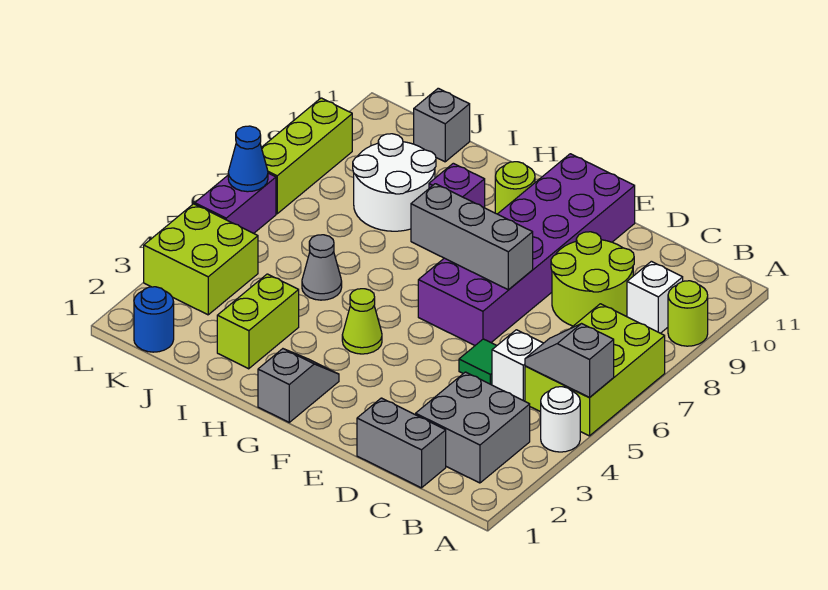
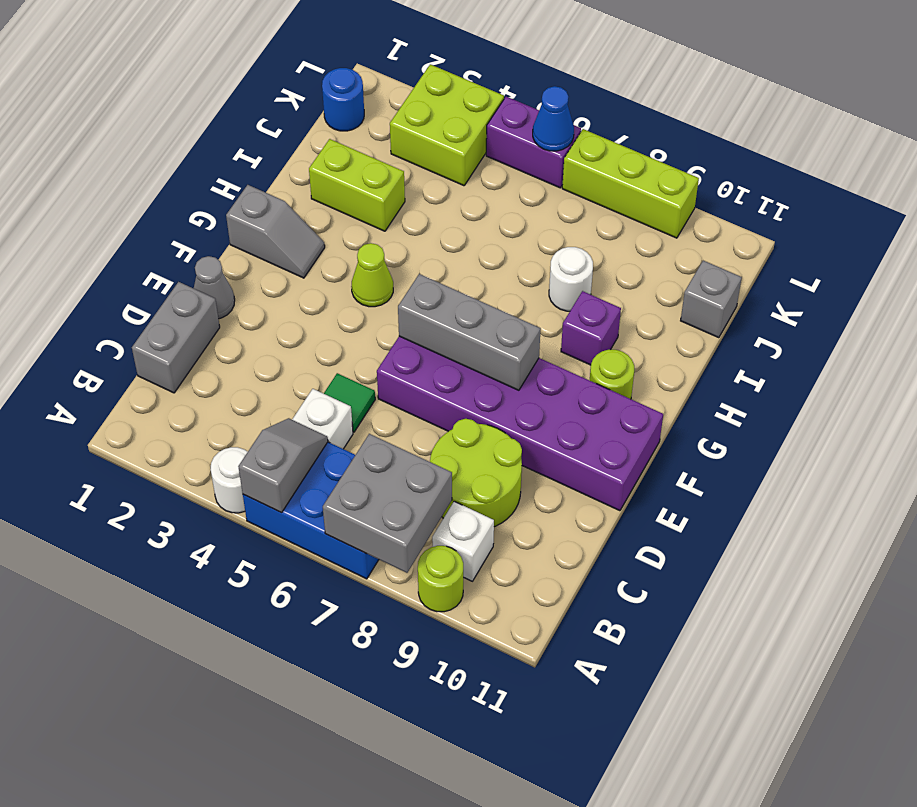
lime 2x3 brick [525,304,665,436] -> blue 2x3 brick [243,442,379,579]
grey 2x2 brick [416,372,530,483] -> grey 2x2 brick moved to [323,434,452,573]
grey 1x3 brick [411,184,533,290] -> grey 1x3 brick turned to [398,274,541,390]
grey 1x1 cone [302,235,342,300] -> grey 1x1 cone moved to [194,256,235,319]
white 2x2 round brick [353,134,436,231] -> white 1x1 round brick [549,247,593,311]

